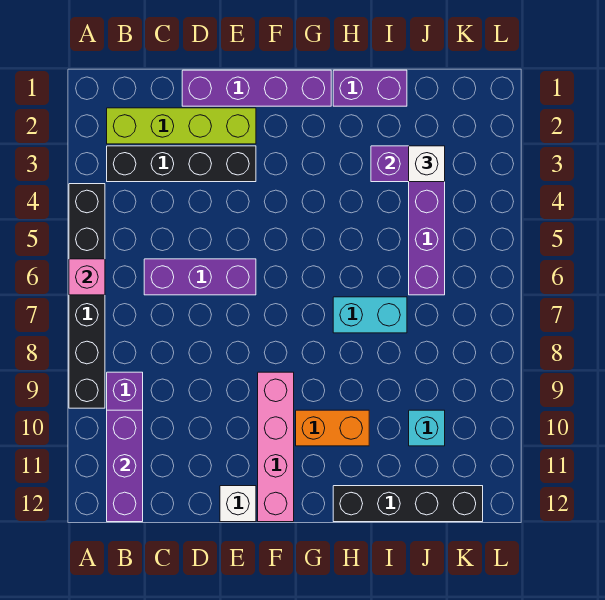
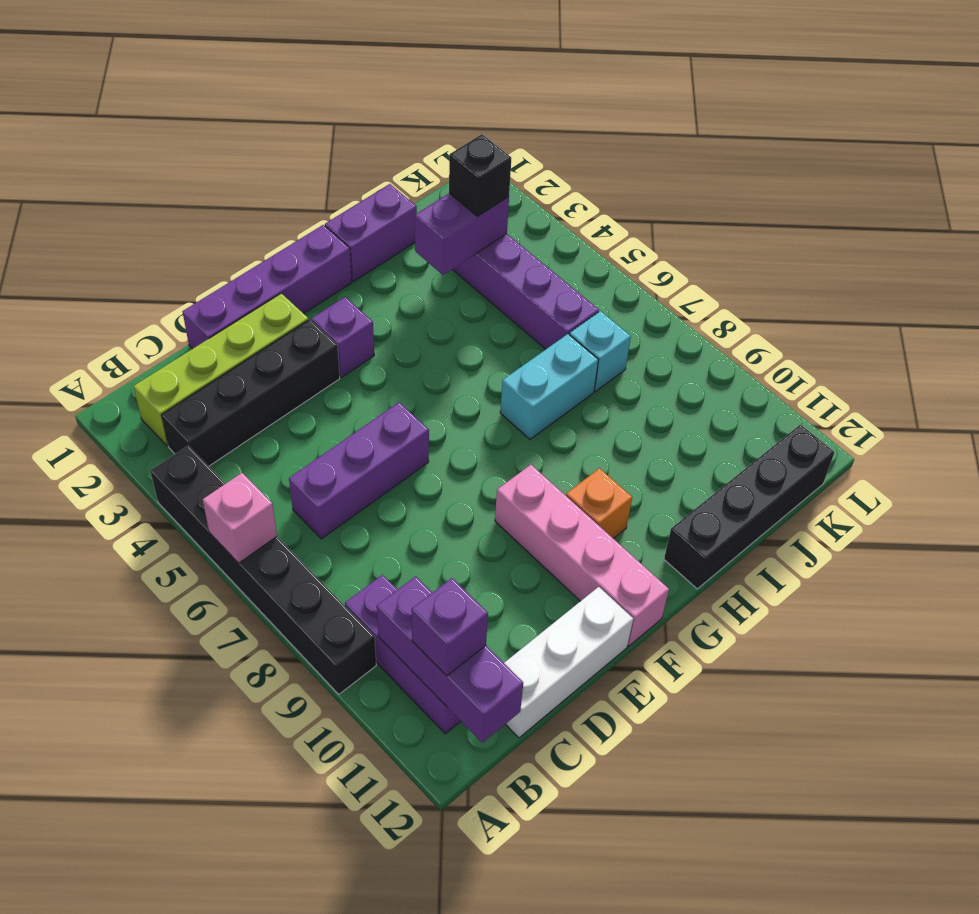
none -> purple 1x1 brick [412,578,488,676]
white 1x1 brick [220,486,256,522] -> white 1x3 brick [504,587,633,738]
none -> purple 1x1 brick [312,297,374,377]
orange 1x2 brick [296,410,369,446] -> orange 1x1 brick [566,468,632,539]
white 1x1 brick [409,146,445,182] -> black 1x1 brick [449,134,511,216]
cyan 1x1 brick [409,410,445,446] -> cyan 1x1 brick moved to [569,311,631,391]

